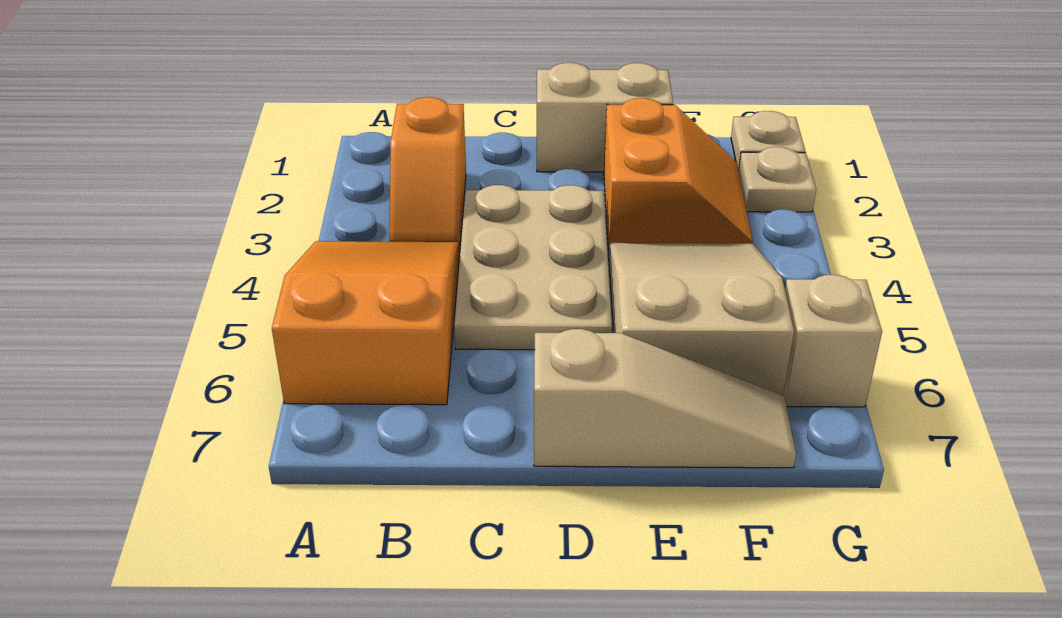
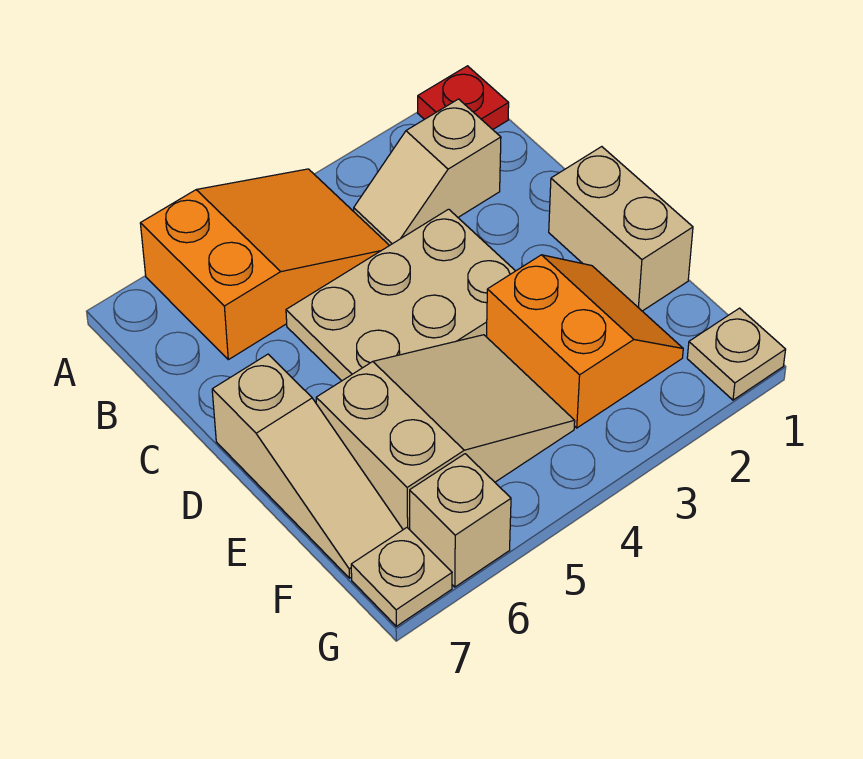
none -> red 1x1 plate [418,66,509,129]
orange 1x2 slope [389,97,466,252] -> tan 1x2 slope [354,99,501,245]
orange 2x2 slope [604,98,753,250] -> orange 2x2 slope turned to [487,255,683,428]
tan 1x1 plate [739,147,816,212] -> tan 1x1 plate moved to [351,528,452,626]

